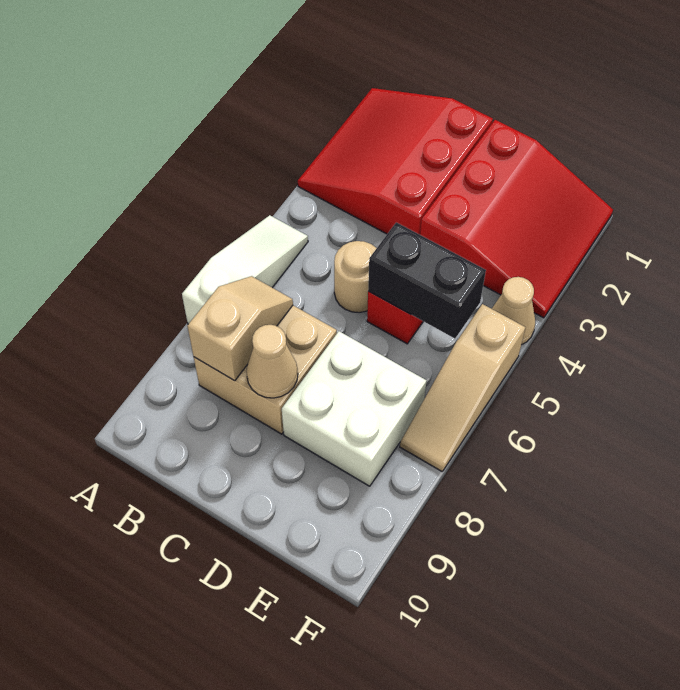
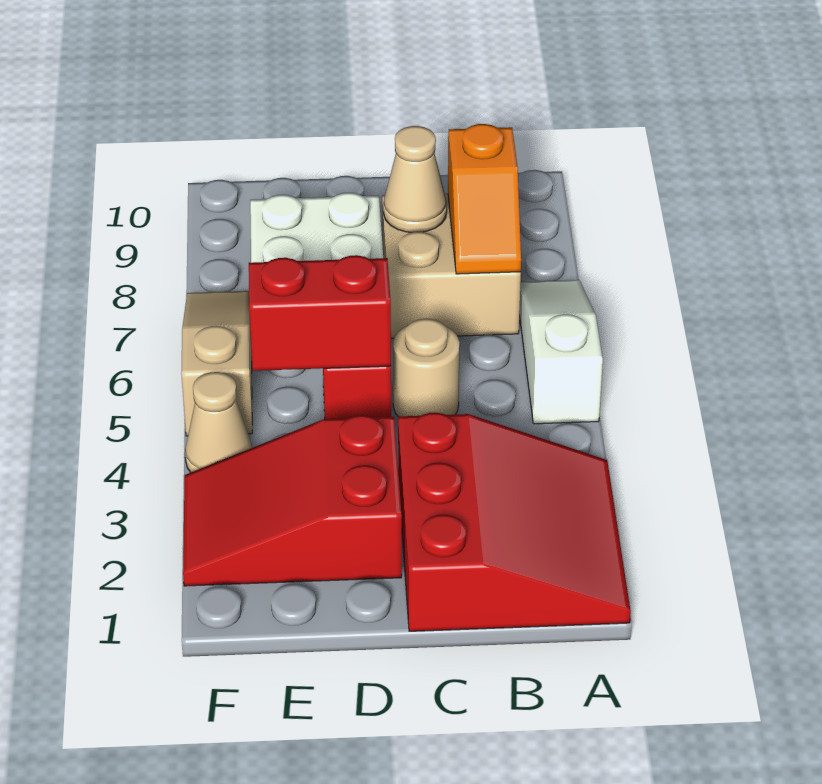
white 1x3 slope [182,215,308,324] -> white 1x3 slope turned to [519,280,603,424]
tan 1x2 slope [187,276,293,381] -> orange 1x2 slope [448,124,521,274]
red 3x3 slope [420,120,613,318] -> red 2x3 slope [183,415,402,586]
black 1x2 brick [368,222,486,338] -> red 1x2 brick [249,255,391,371]

